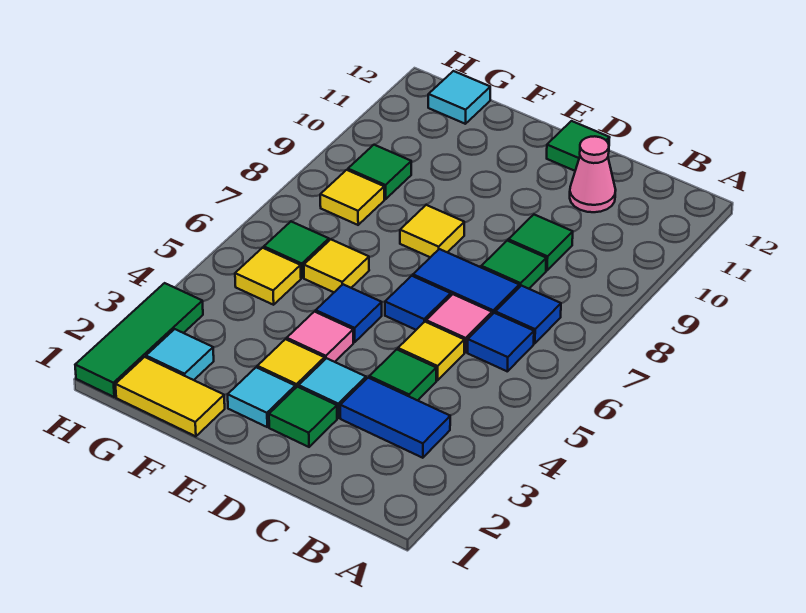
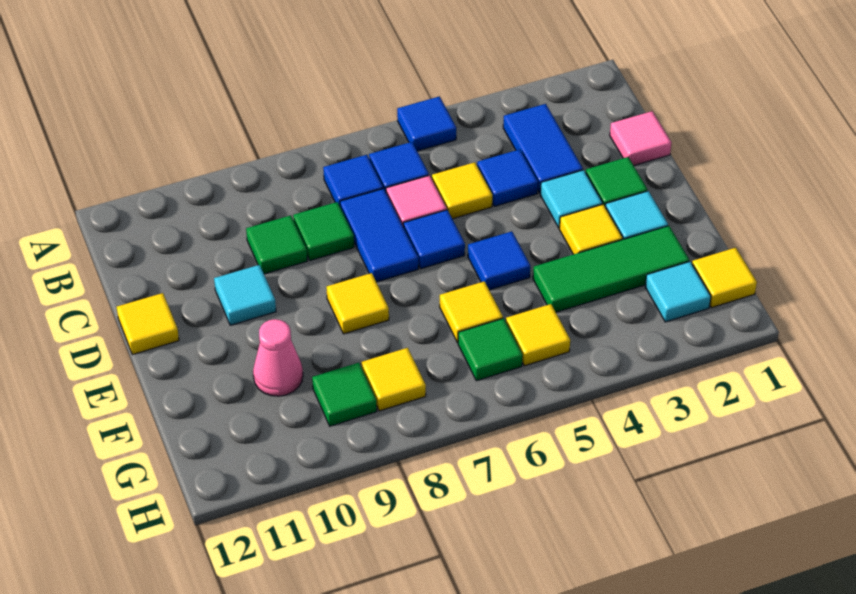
none -> blue 1x1 tile [397,97,456,151]
green 1x1 tile [369,349,436,400] -> blue 1x1 tile [477,149,538,206]
pink 1x1 cone [570,136,616,212] -> pink 1x1 cone moved to [253,319,303,396]
green 1x1 tile [547,121,610,171] -> yellow 1x1 tile [117,293,179,355]
pink 1x1 tile [287,312,353,362] -> pink 1x1 tile moved to [610,111,672,166]
yellow 1x2 tile [115,357,225,436] -> yellow 1x1 tile [692,248,757,308]
cyan 1x1 tile [428,71,490,124] -> cyan 1x1 tile moved to [214,265,276,325]
green 1x3 tile [75,283,203,397] -> green 1x3 tile moved to [533,226,689,312]

